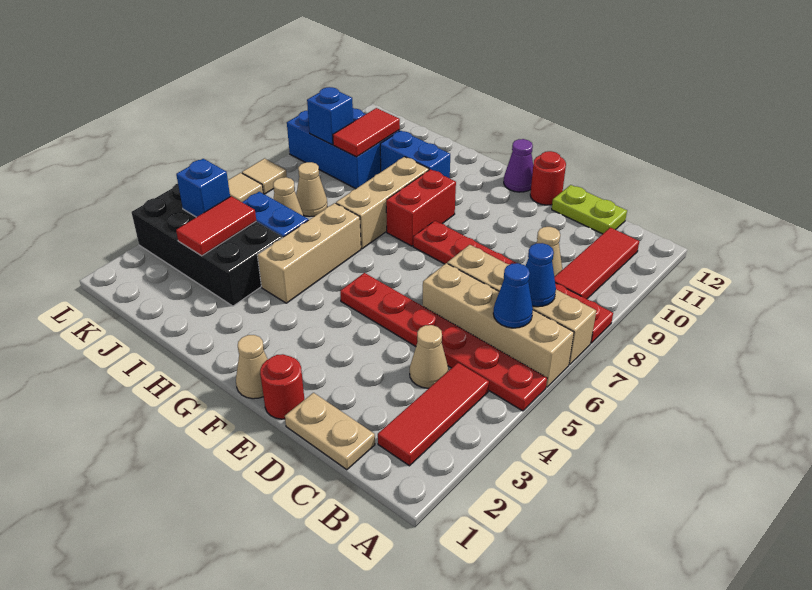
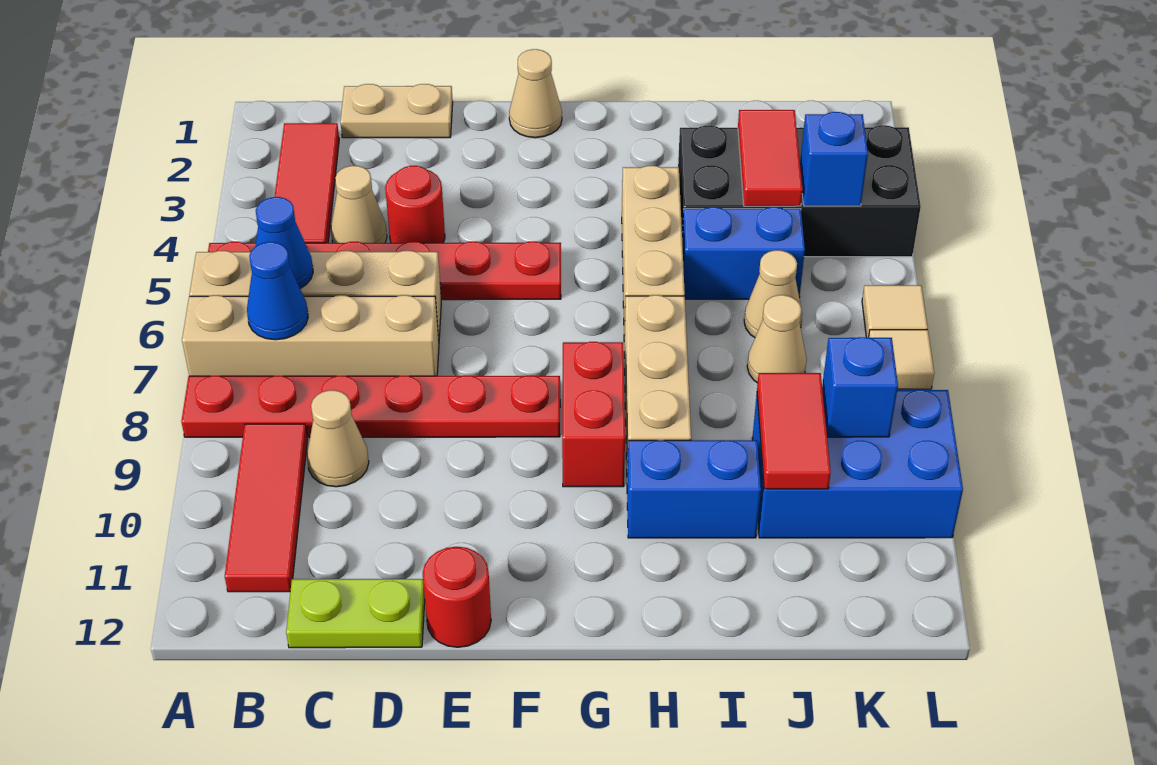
red 1x1 round brick [260,354,304,419] -> red 1x1 round brick moved to [385,166,445,243]
purple 1x1 cone [504,139,533,192] -> none

